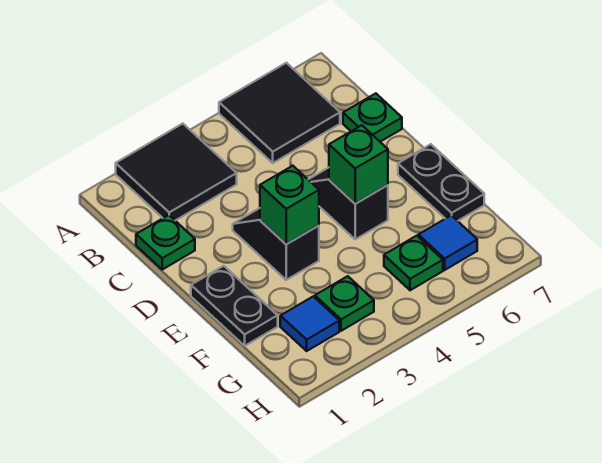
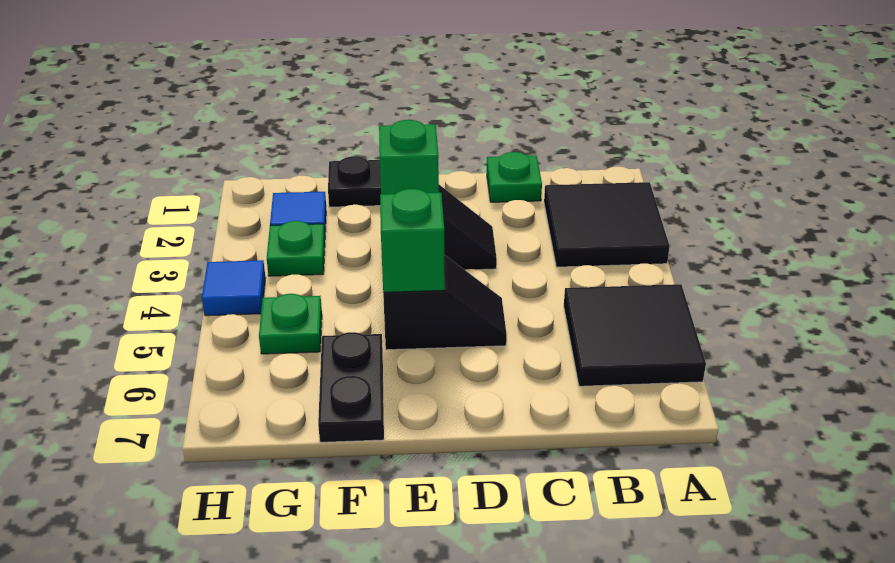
green 1x1 plate [343,93,402,142] -> none
black 1x2 plate [398,144,484,221] -> black 1x2 plate turned to [318,332,384,442]
blue 1x1 tile [418,215,477,270] -> blue 1x1 tile moved to [202,260,266,316]

